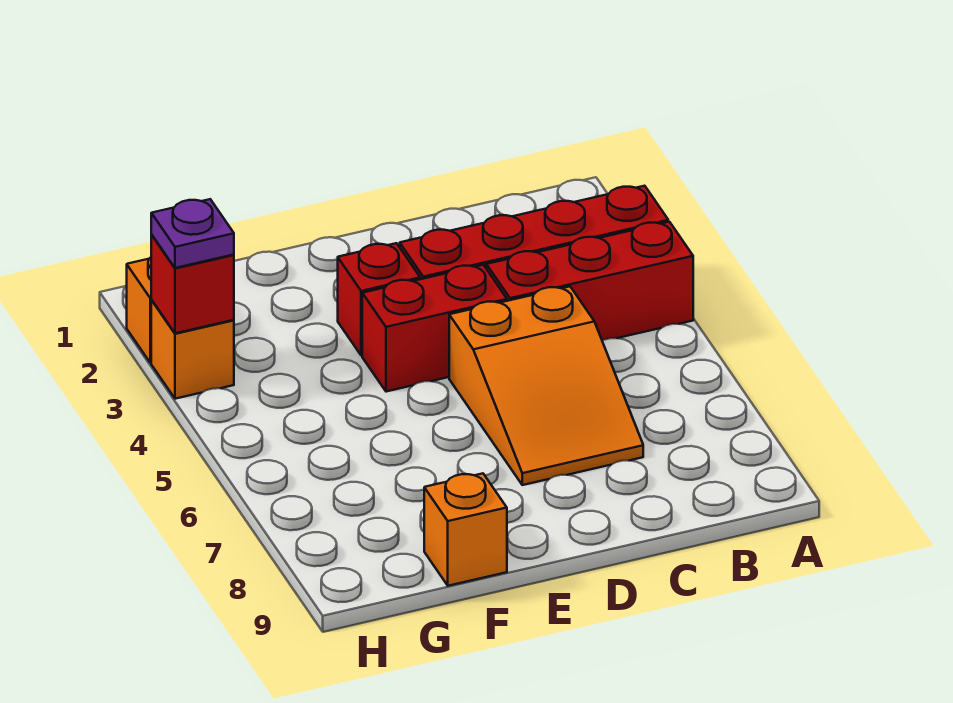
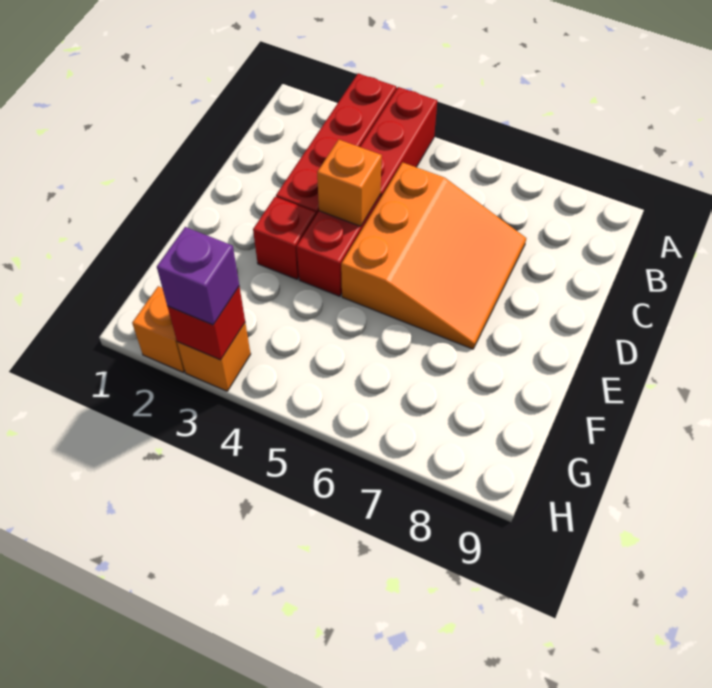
orange 2x3 slope [449,287,643,485] -> orange 3x3 slope [341,163,526,349]
orange 1x1 brick [424,473,507,586] -> orange 1x1 brick moved to [317,140,382,226]
purple 1x1 plate [151,199,234,268] -> purple 1x1 brick [157,227,239,325]

